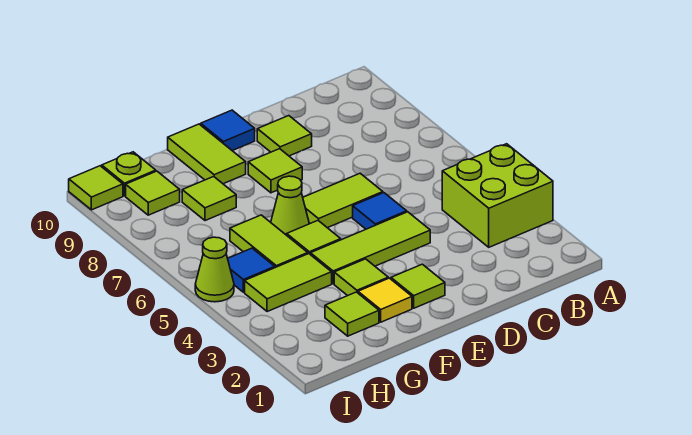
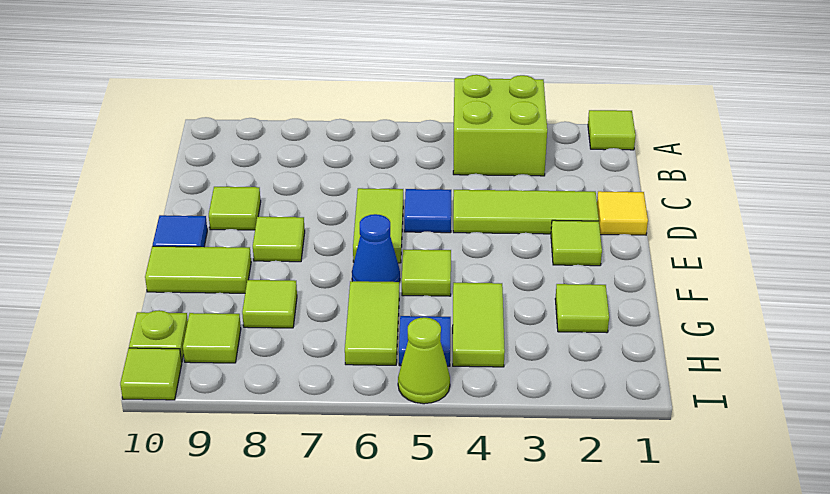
lime 1x3 tile [310,212,430,284] -> lime 1x3 tile turned to [453,190,599,234]
yellow 1x1 tile [358,278,412,322] -> yellow 1x1 tile moved to [597,191,648,235]
lime 1x1 tile [334,259,388,296] -> lime 1x1 tile moved to [588,110,636,150]
lime 1x1 cone [271,176,309,235] -> blue 1x1 cone [352,214,400,282]
lime 1x2 tile [230,215,308,268] -> lime 1x2 tile turned to [345,281,399,365]

